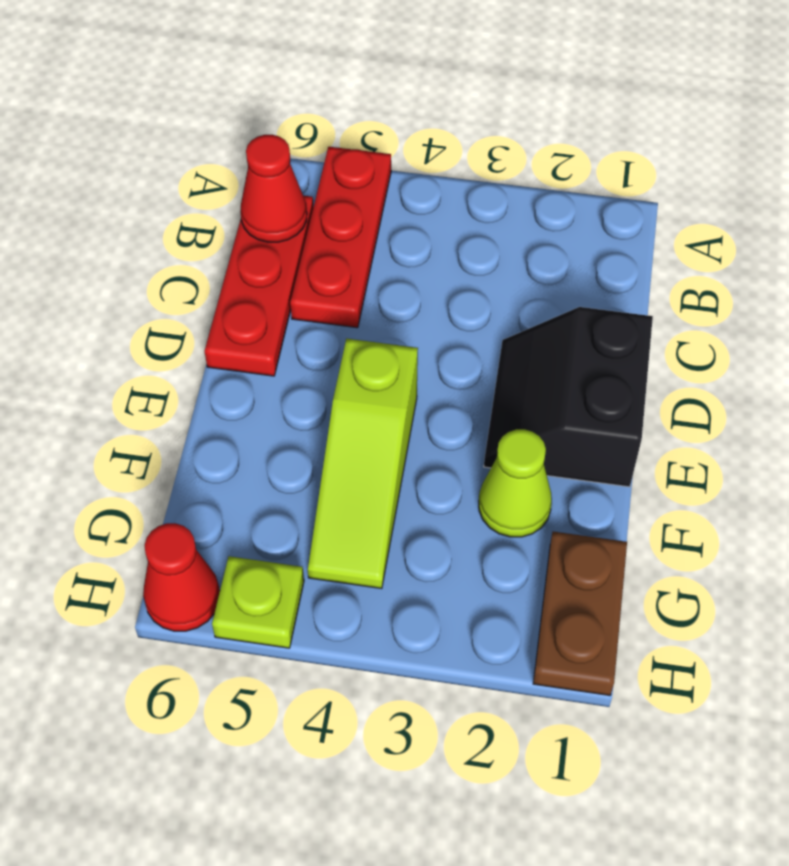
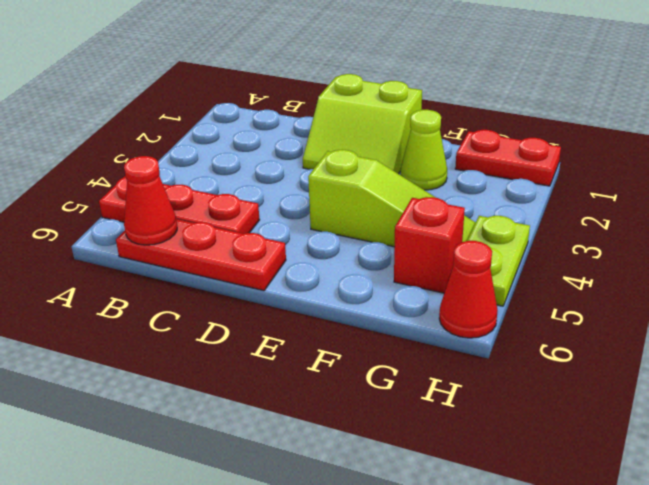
black 2x2 slope [484,307,653,487] -> lime 2x2 slope [303,74,422,174]
brown 1x2 plate [533,532,627,695] -> red 1x2 plate [455,130,561,186]
none -> red 1x1 brick [394,197,465,293]
lime 1x1 plate [212,556,304,648] -> lime 1x2 plate [467,216,530,306]

